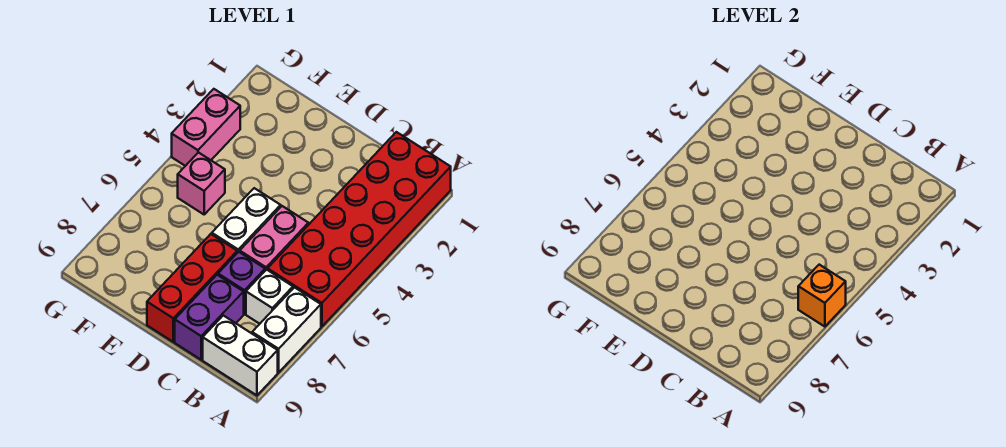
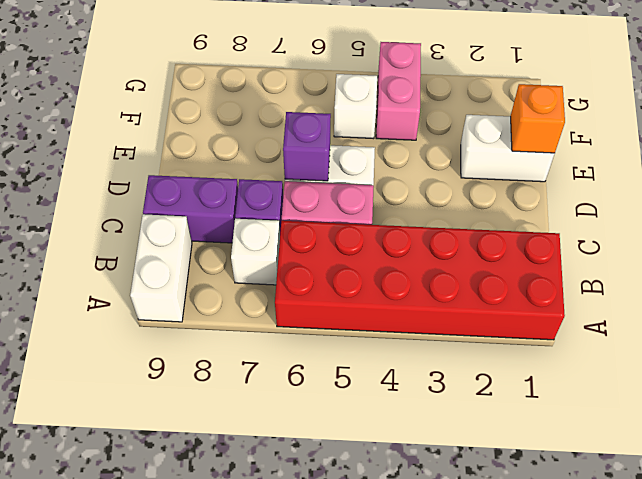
orange 1x1 brick [798,265,846,327] -> orange 1x1 brick moved to [511,84,565,153]
white 1x2 brick [252,287,321,372] -> white 1x2 brick moved to [461,115,555,182]
none -> purple 1x1 brick [283,112,331,181]
red 1x3 brick [147,234,237,342] -> none
pink 1x1 brick [178,152,225,214] -> white 1x1 brick [334,74,377,139]
pink 1x2 brick [172,89,240,166] -> pink 1x2 brick turned to [376,42,421,140]

